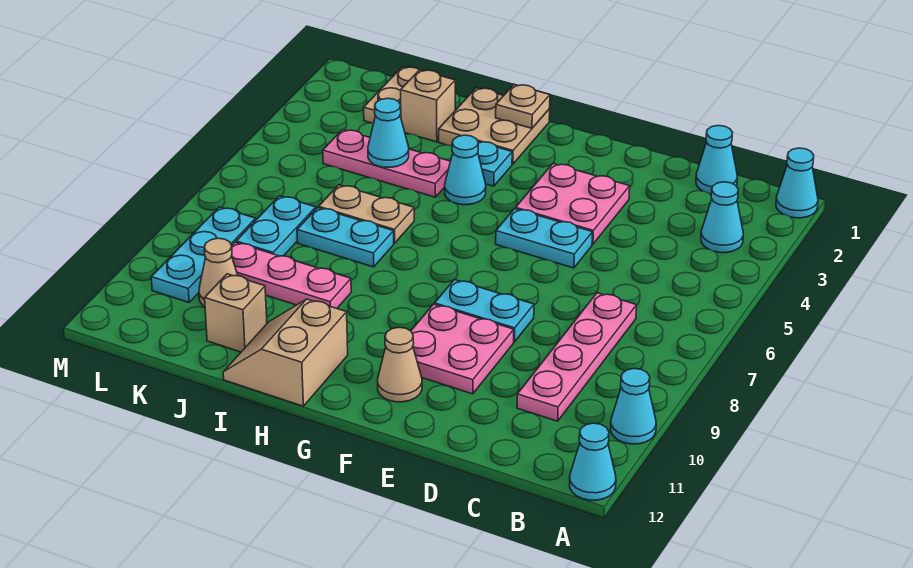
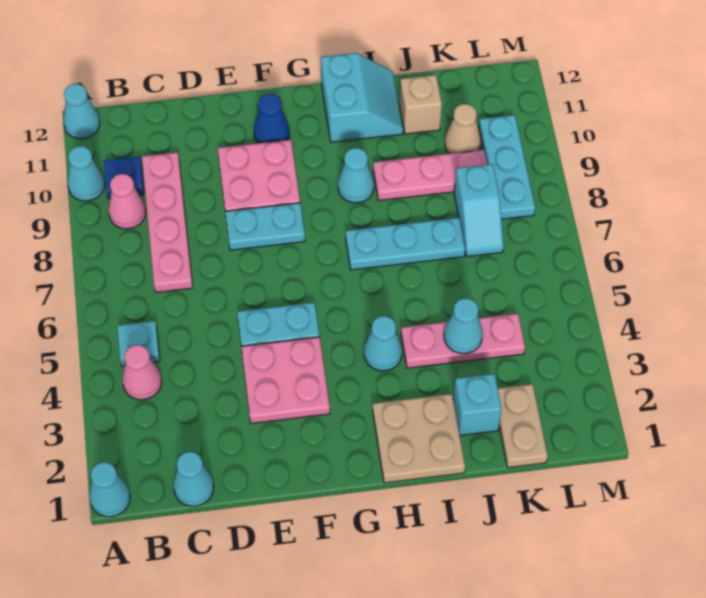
cyan 1x1 cone [701,182,743,253] -> cyan 1x1 cone moved to [338,148,374,203]
none -> pink 1x1 cone [122,345,162,400]
none -> pink 1x1 cone [108,174,146,229]
none -> blue 1x1 plate [104,157,144,199]
tan 1x1 cone [378,327,422,402] -> blue 1x1 cone [254,94,289,143]
tan 1x1 plate [496,85,550,128] -> none
cyan 1x1 plate [478,142,512,186] -> cyan 1x1 plate moved to [117,321,160,366]
tan 2x2 slope [223,299,348,406] -> cyan 2x2 slope [321,53,403,142]
tan 1x2 plate [319,185,414,243] -> none
cyan 1x2 plate [297,208,394,267] -> cyan 1x3 plate [346,218,465,270]
tan 1x1 brick [401,70,455,142] -> cyan 1x1 brick [453,374,502,435]
cyan 1x2 plate [236,196,316,256] -> cyan 1x2 slope [454,164,503,256]

